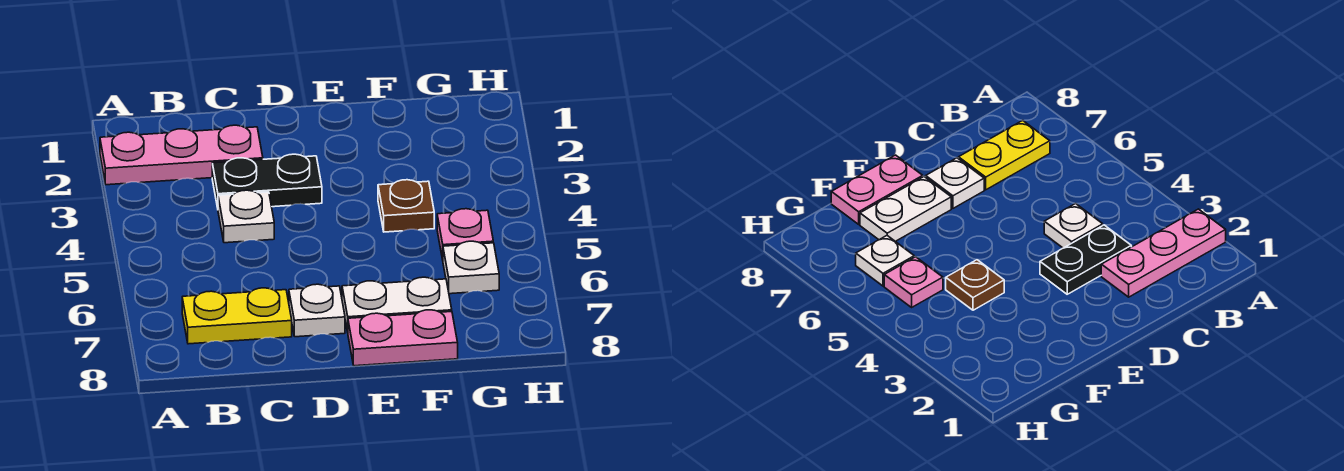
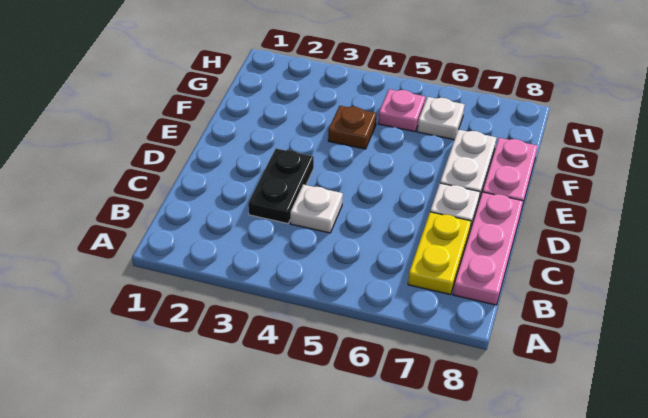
pink 1x3 plate [100,125,263,185] -> pink 1x3 plate moved to [453,192,523,305]

